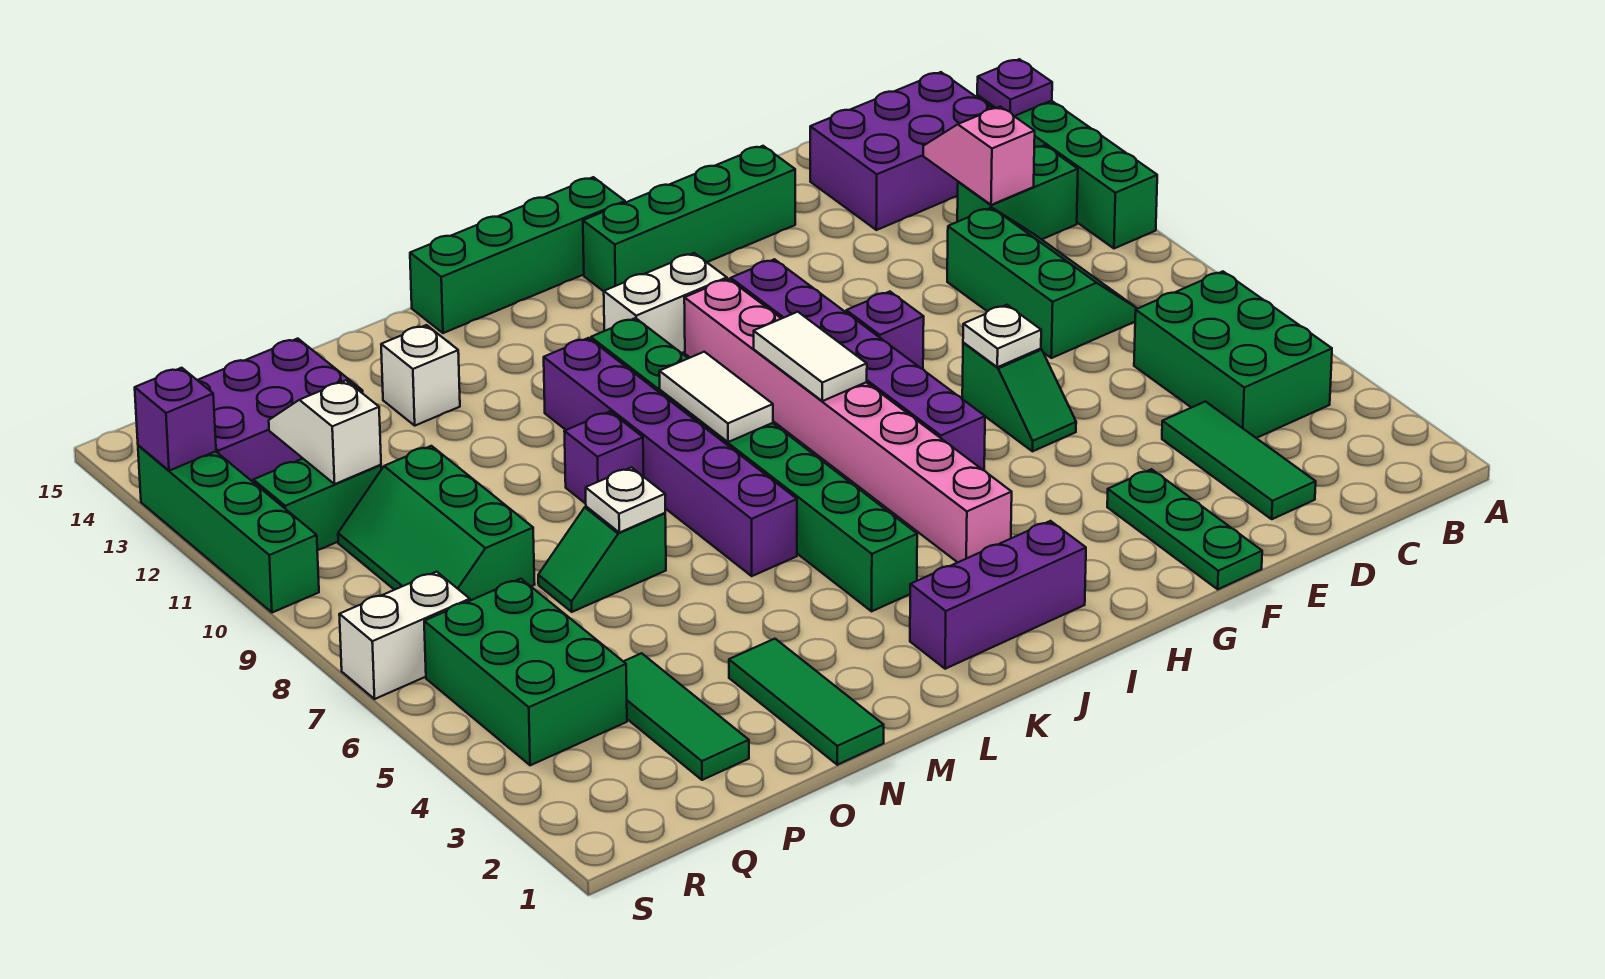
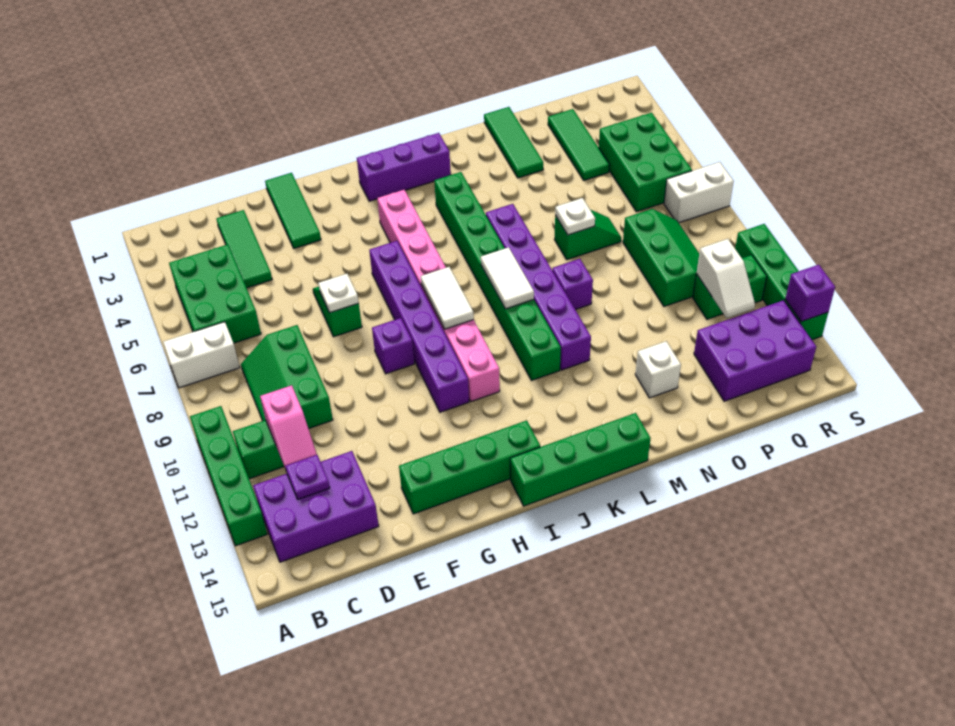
purple 1x1 plate [977,59,1052,116] -> purple 1x1 plate moved to [285,455,330,499]
green 1x3 plate [1107,469,1262,589] -> green 1x3 tile [265,173,321,248]
white 1x2 brick [604,253,727,353] -> white 1x2 brick moved to [163,322,240,388]

